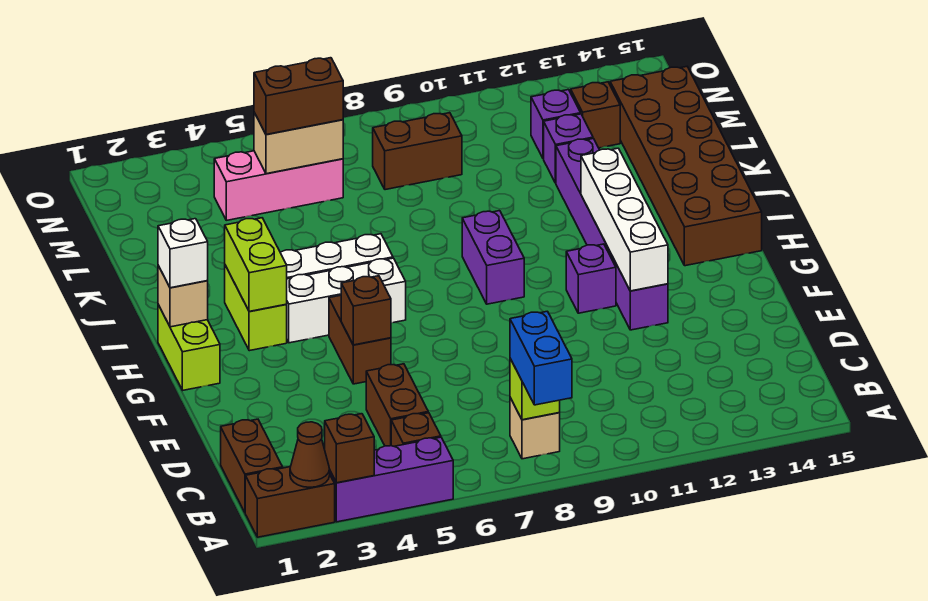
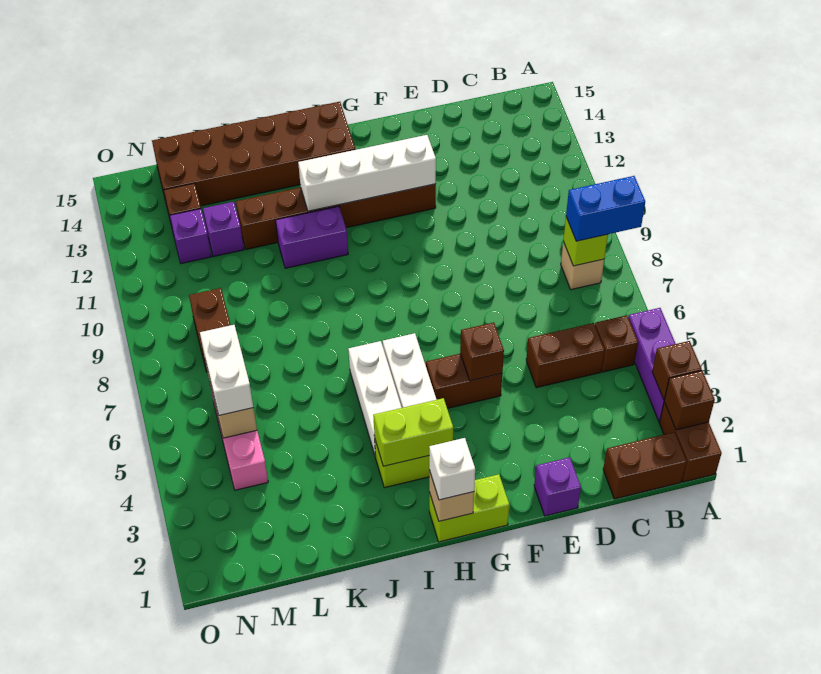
brown 1x1 cone [290,422,330,487] -> brown 1x1 brick [664,371,715,430]
purple 1x6 brick [556,139,668,330] -> brown 1x6 brick [236,184,436,249]
purple 1x1 brick [566,244,616,313] -> purple 1x1 brick moved to [534,457,581,516]
purple 1x2 brick [462,211,524,304] -> purple 1x2 brick moved to [276,206,348,268]
brown 1x2 brick [254,58,343,134] -> white 1x2 brick [200,325,253,415]

